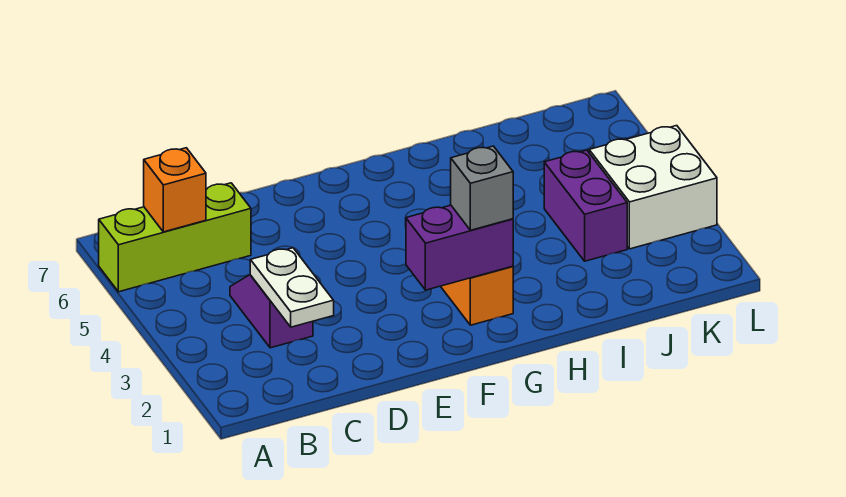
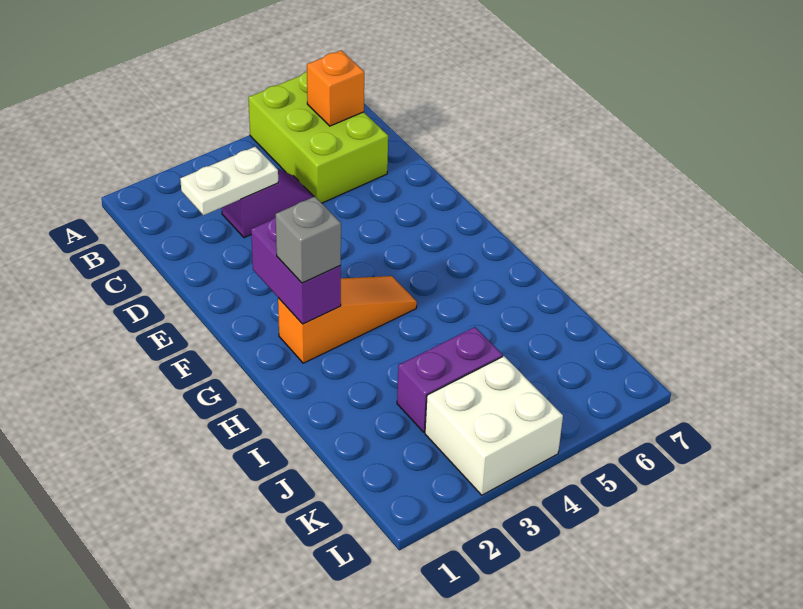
lime 1x3 brick [99,183,251,292] -> lime 2x3 brick [249,72,388,203]

